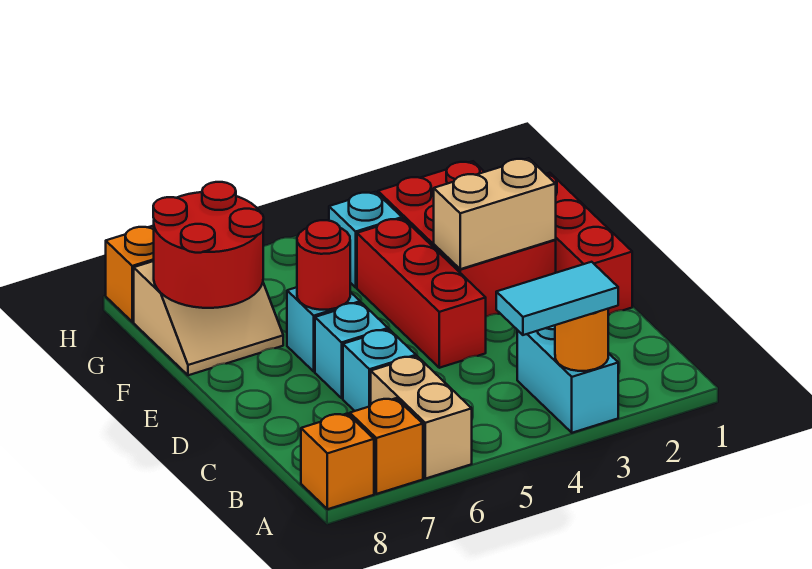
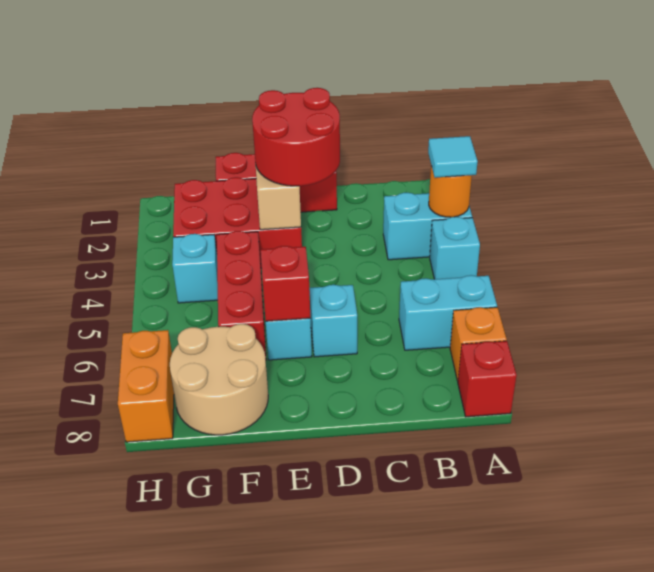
cyan 1x2 tile [496,262,618,335] -> cyan 1x1 tile [428,136,478,177]
tan 1x2 brick [371,356,472,479] -> cyan 1x2 brick [399,275,497,350]
orange 1x1 brick [301,413,374,509] -> red 1x1 brick [458,341,517,417]
cyan 1x1 brick [343,329,416,411] -> cyan 1x1 brick moved to [430,217,480,279]
red 1x3 brick [357,218,486,368] -> red 1x3 brick turned to [217,231,266,360]
red 1x1 round brick [297,220,350,310] -> red 1x1 brick [261,246,310,321]
tan 2x2 slope [134,261,283,375] -> tan 2x2 round brick [170,324,268,435]
red 2x2 round brick [153,182,264,308] -> red 2x2 round brick moved to [252,88,340,186]

